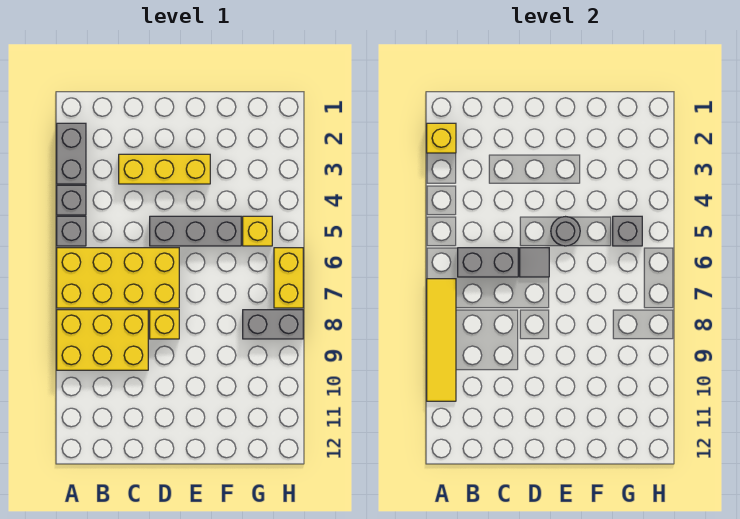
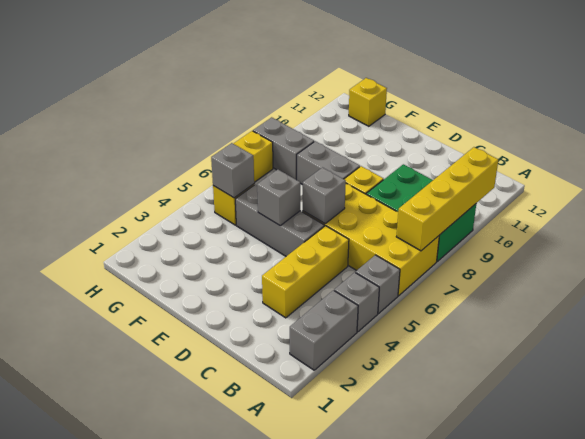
yellow 1x1 brick [427,123,456,153] -> yellow 1x1 brick moved to [349,78,387,126]
yellow 1x4 tile [427,279,456,401] -> yellow 1x4 brick [396,147,498,251]
yellow 2x3 brick [57,310,148,370] -> green 2x3 brick [366,164,476,261]
grey 1x2 brick [458,248,518,277] -> grey 1x2 brick moved to [297,141,360,185]
yellow 1x3 brick [119,154,210,184] -> yellow 1x3 brick turned to [262,226,349,318]
grey 1x1 tile [520,248,549,277] -> grey 1x1 brick [303,168,346,224]
grey 1x1 round brick [551,217,580,246] -> grey 1x1 brick [257,169,300,225]

